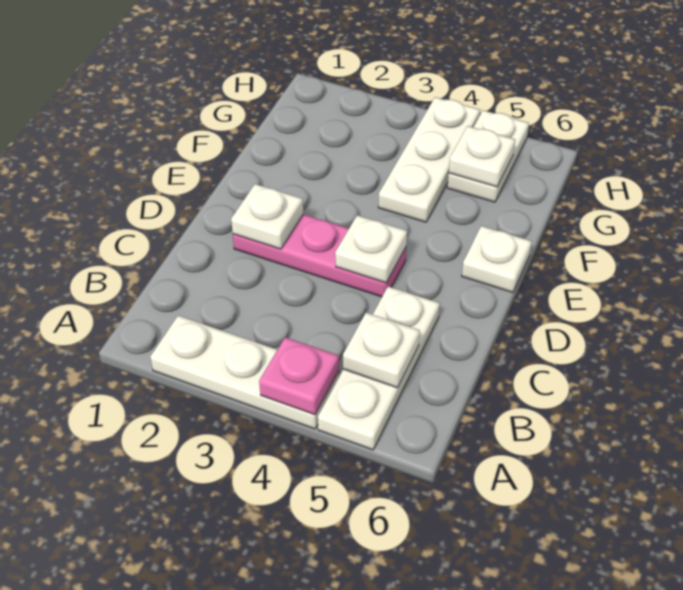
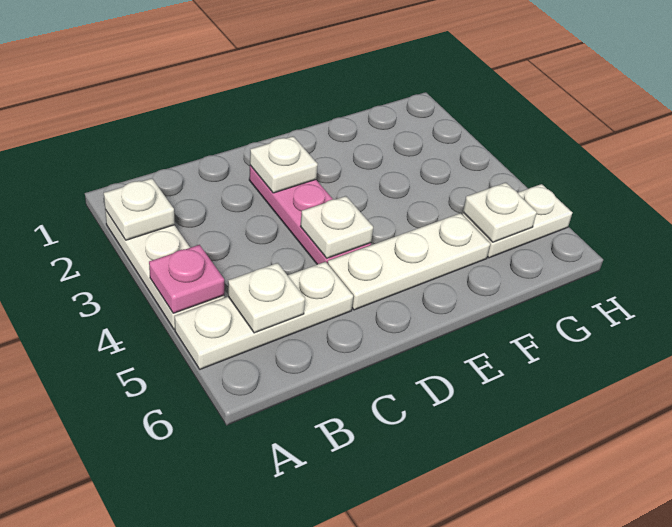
white 1x1 plate [462,226,532,293] -> white 1x1 plate moved to [104,178,175,240]
white 1x3 plate [378,97,480,222] -> white 1x3 plate moved to [328,213,490,310]

